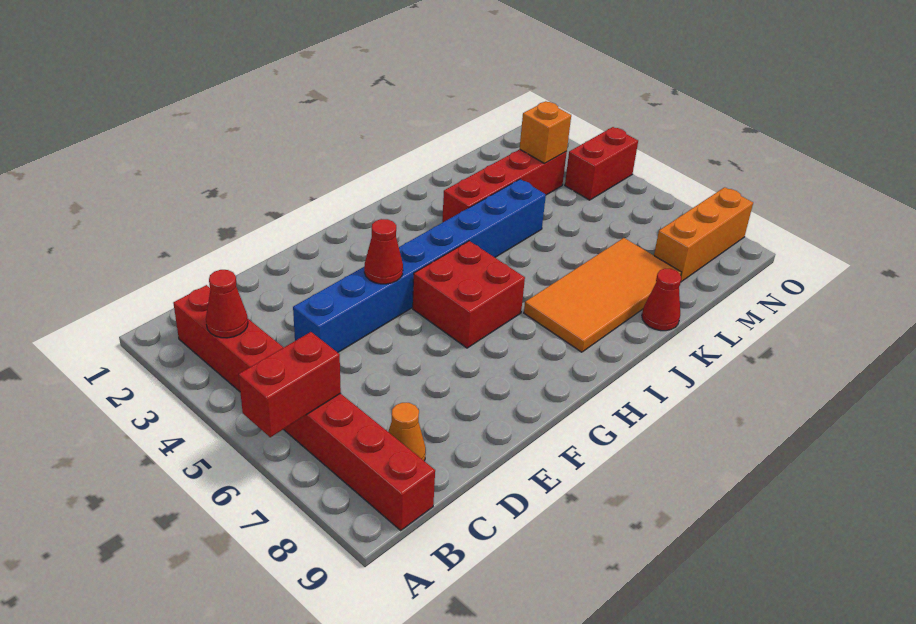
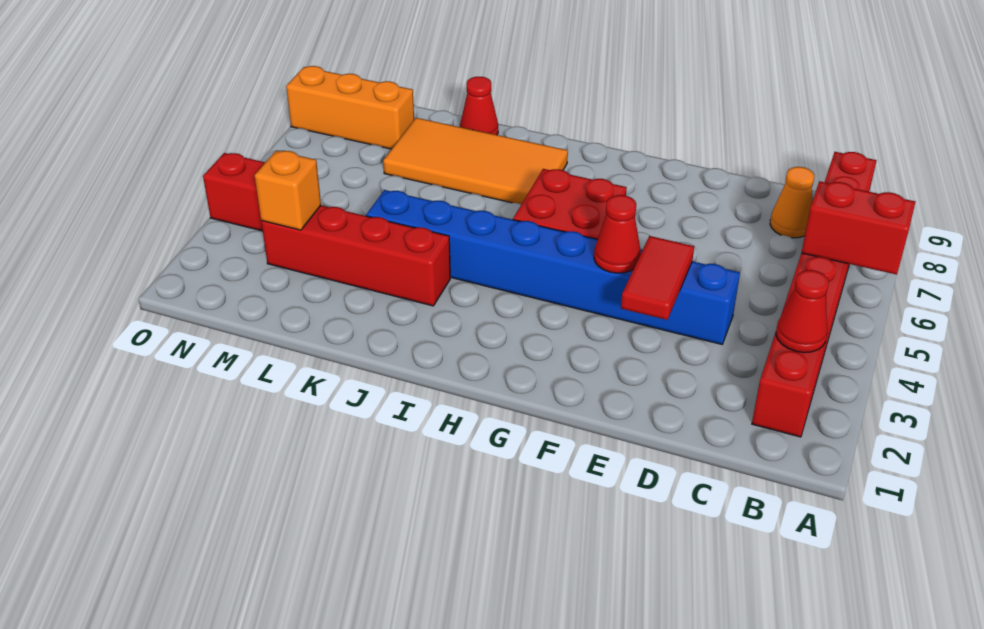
none -> red 1x2 tile [621,236,694,320]

